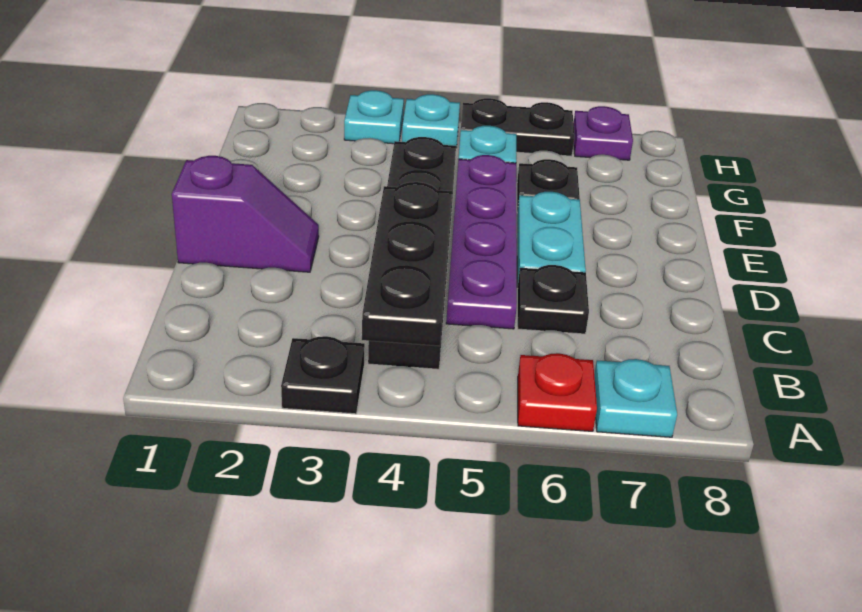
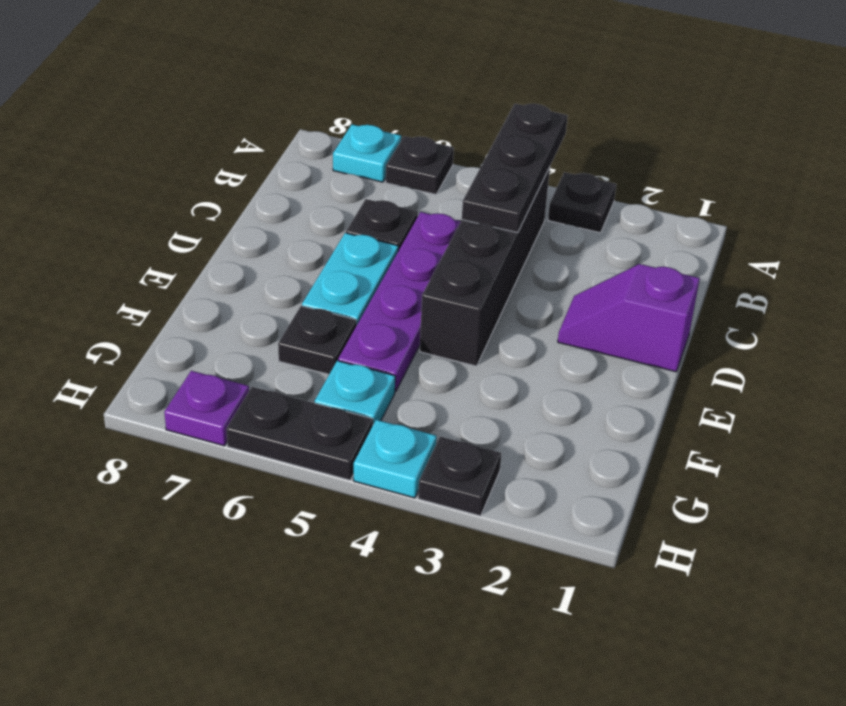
red 1x1 plate [518,353,597,431] -> black 1x1 plate [386,136,454,194]
cyan 1x1 plate [344,90,404,144] -> black 1x1 plate [418,437,501,516]

